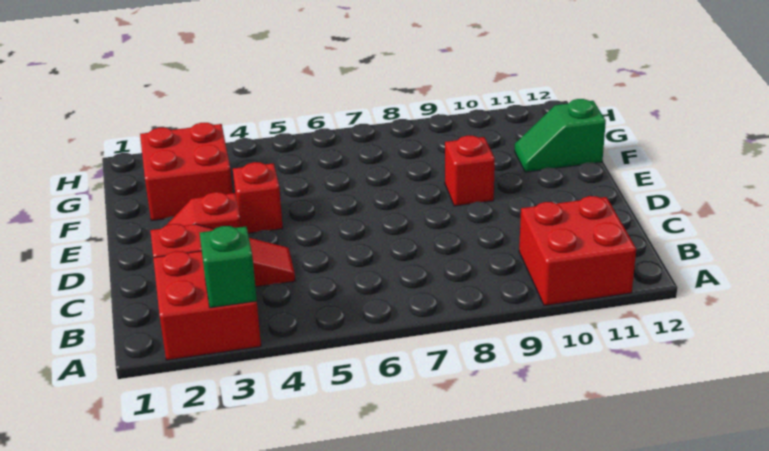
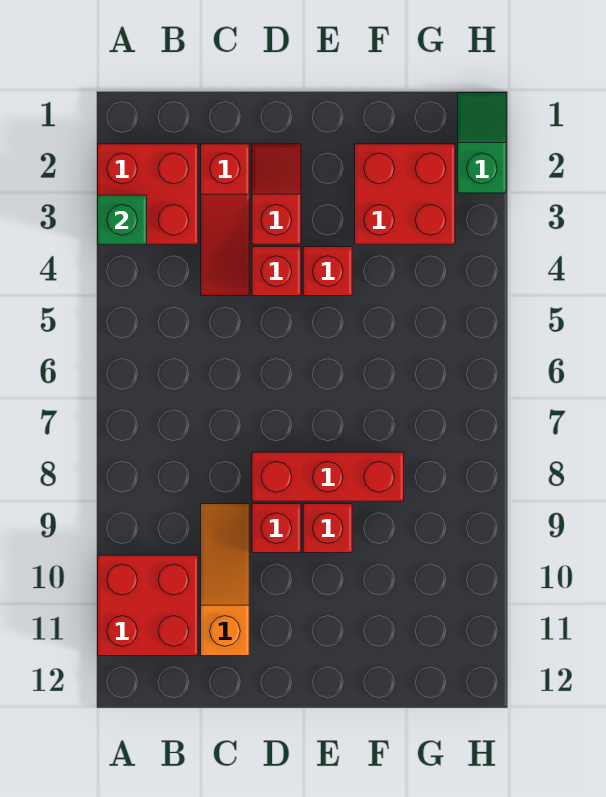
none -> orange 1x3 slope [201,504,249,656]
none -> red 1x1 brick [252,247,301,296]
none -> red 1x3 brick [252,452,404,501]
none -> red 1x1 brick [252,504,301,553]
green 1x2 slope [515,99,606,172] -> green 1x2 slope moved to [458,93,506,193]

